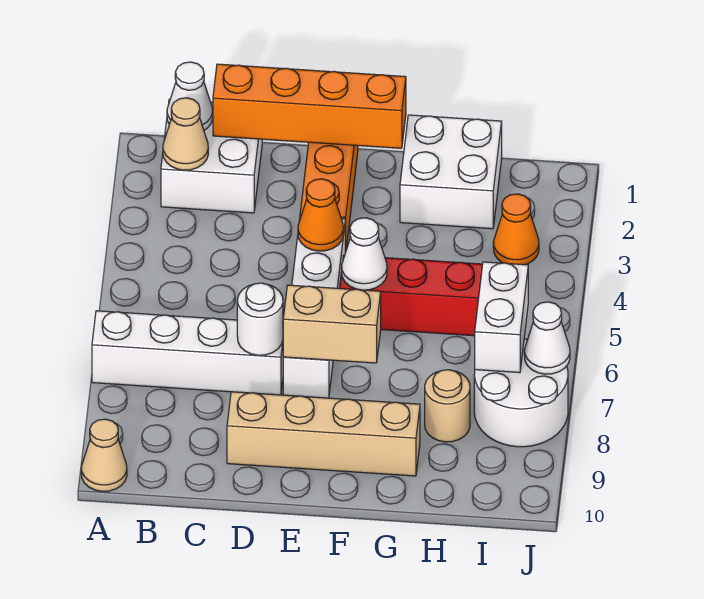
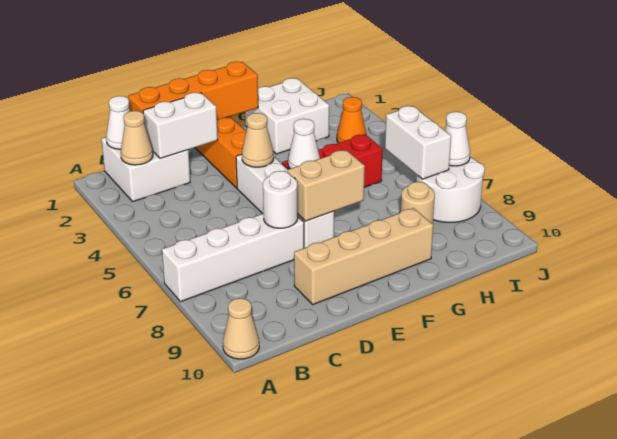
none -> white 1x2 brick [143,93,218,159]
orange 1x1 cone [298,179,343,251] -> tan 1x1 cone [242,113,274,167]

